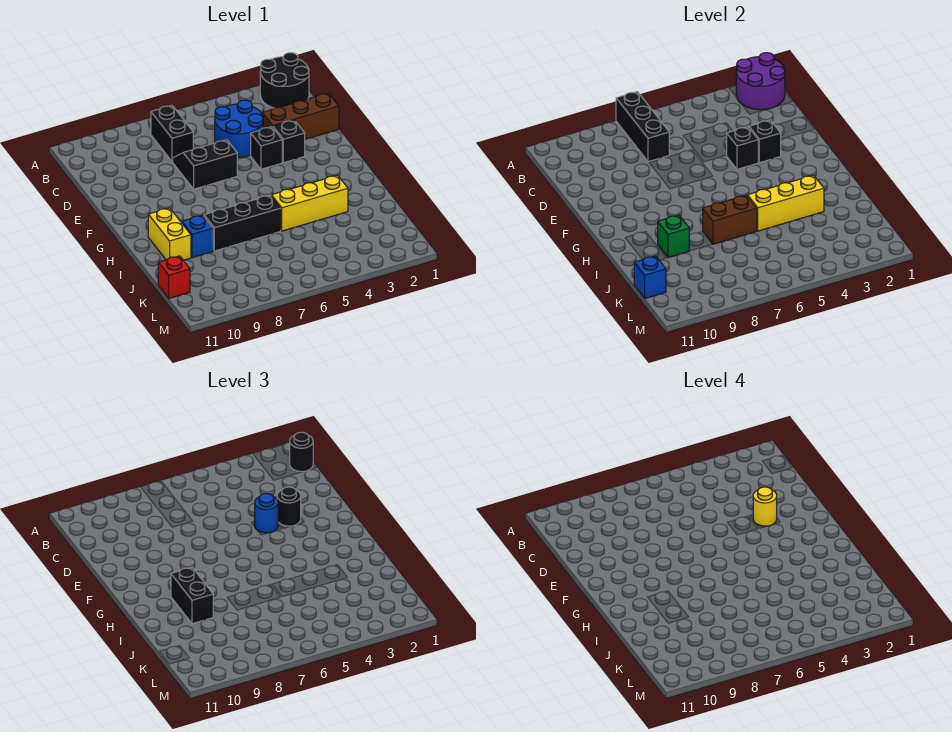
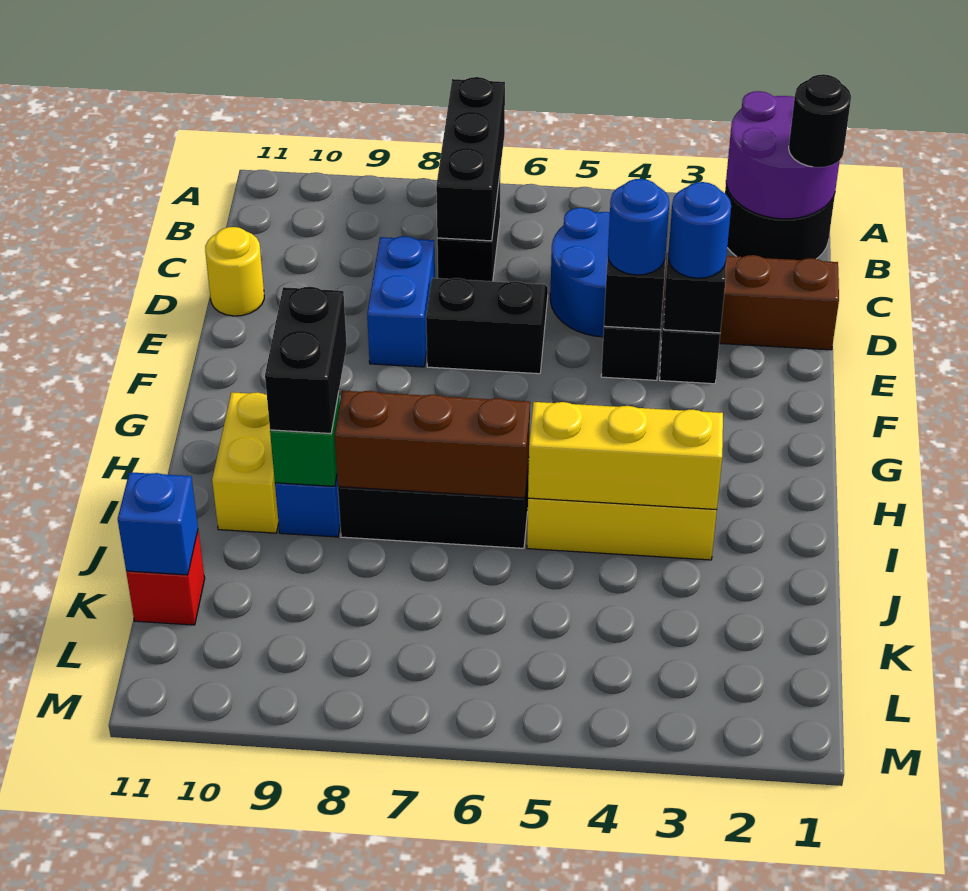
none -> blue 1x2 brick [367,236,435,367]
black 1x1 round brick [277,487,301,526] -> blue 1x1 round brick [668,182,731,278]
yellow 1x1 round brick [753,487,777,526] -> yellow 1x1 round brick moved to [205,227,264,316]
brown 1x2 brick [703,195,757,244] -> brown 1x3 brick [335,391,530,498]

